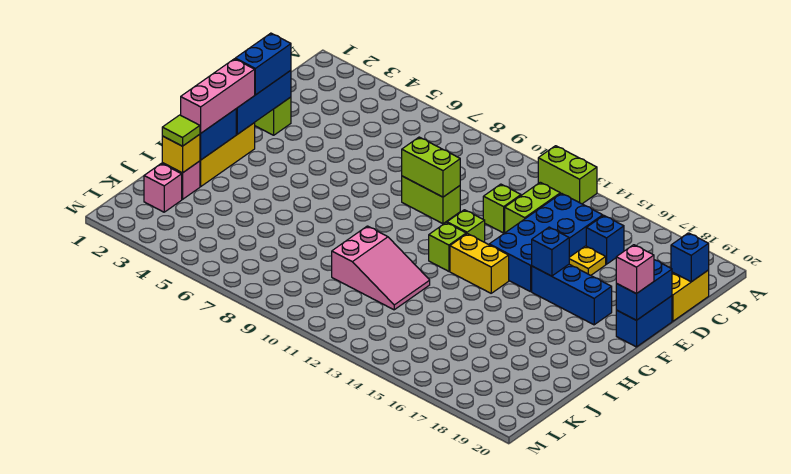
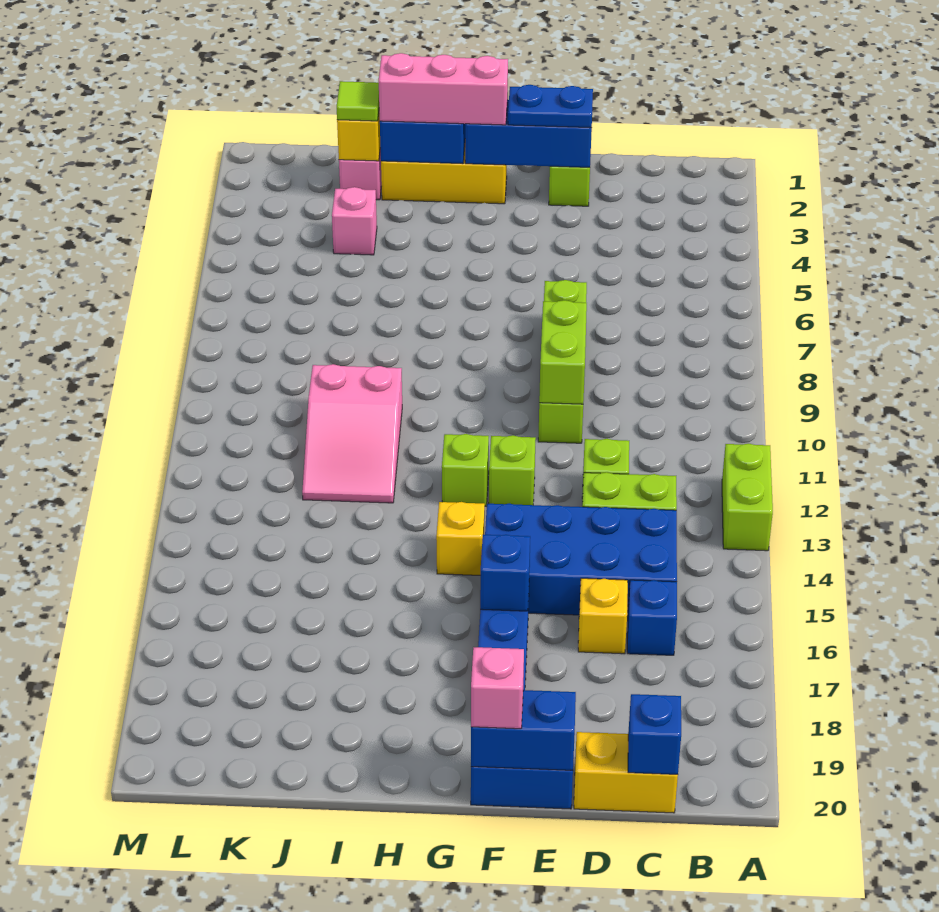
yellow 1x1 plate [569,246,606,275] -> yellow 1x1 brick [578,578,628,654]
blue 1x2 brick [235,33,291,95] -> blue 1x2 plate [508,85,593,128]
lime 1x2 brick [402,176,460,224] -> lime 1x4 brick [538,280,587,443]
yellow 1x2 brick [450,234,509,293] -> yellow 1x1 brick [436,502,485,575]
pink 1x1 brick [144,163,182,212] -> pink 1x1 brick moved to [332,187,377,255]

